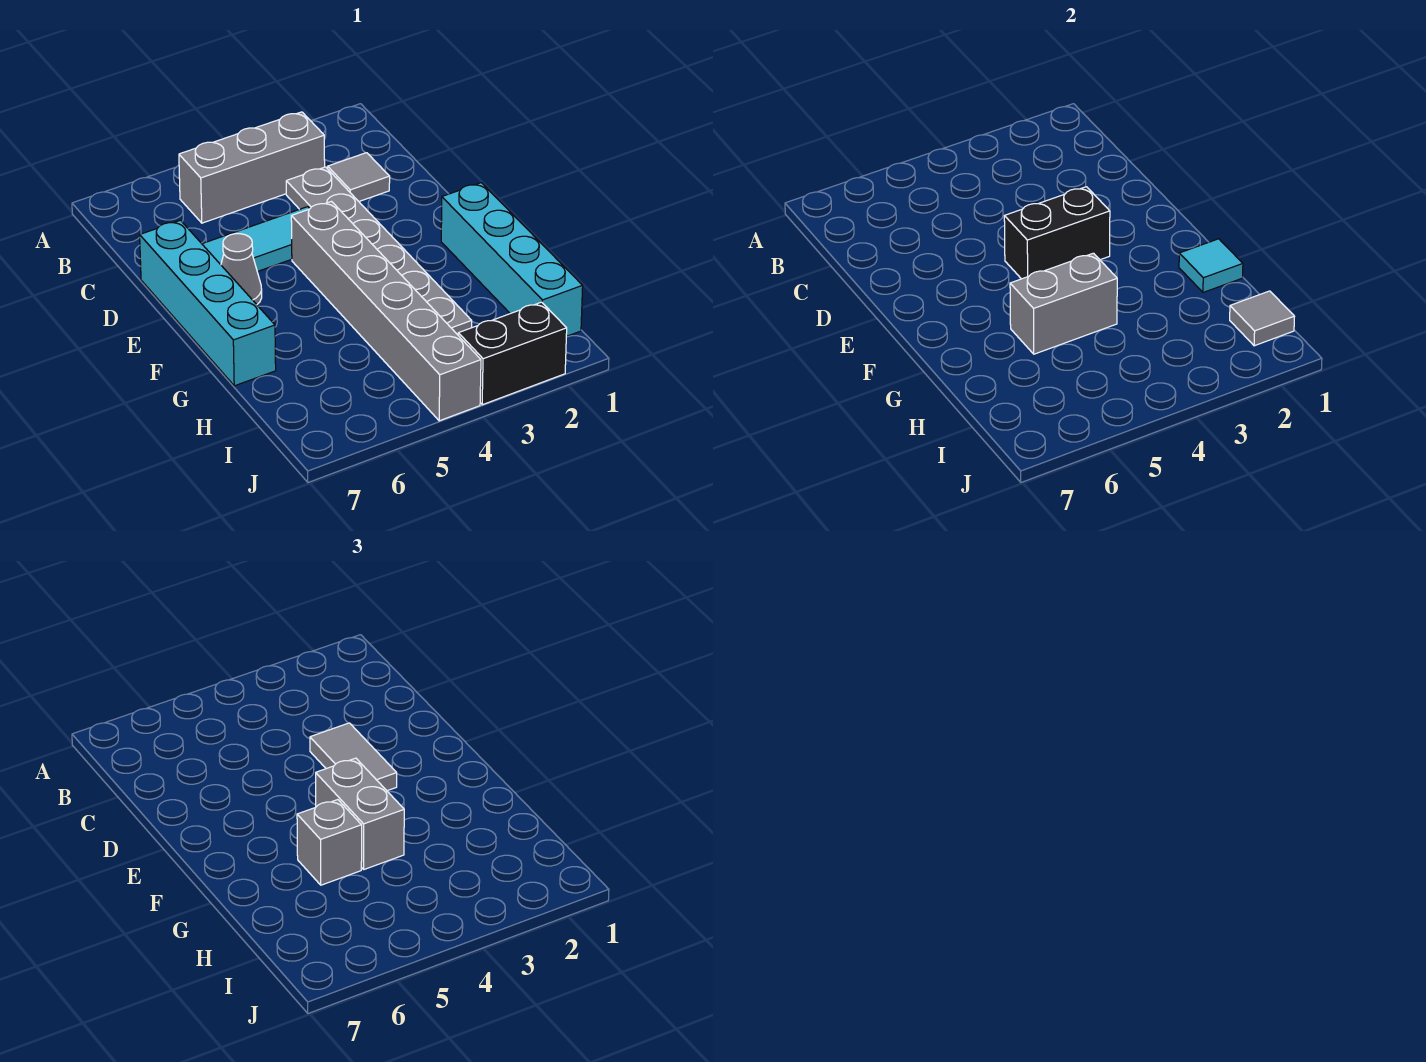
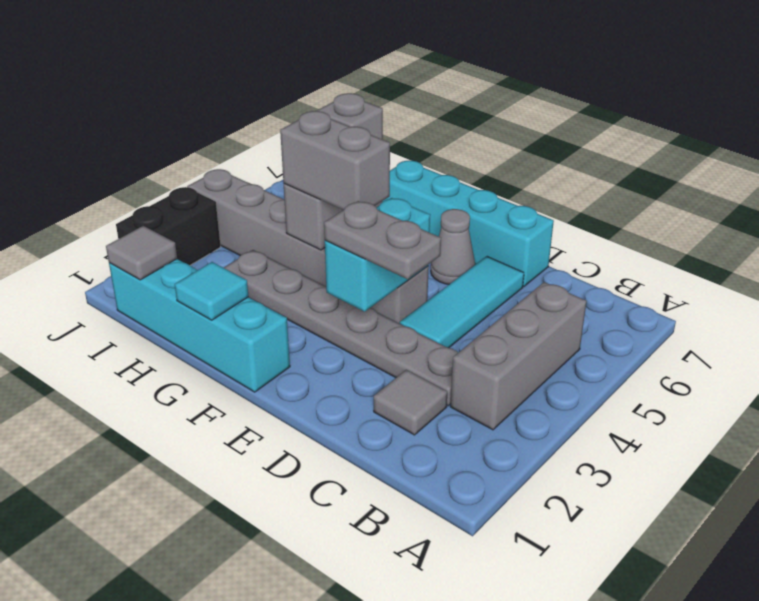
grey 1x2 tile [310,723,397,791] -> grey 1x2 plate [324,201,441,279]
black 1x2 brick [1004,187,1110,279] -> cyan 1x2 brick [325,198,430,312]

